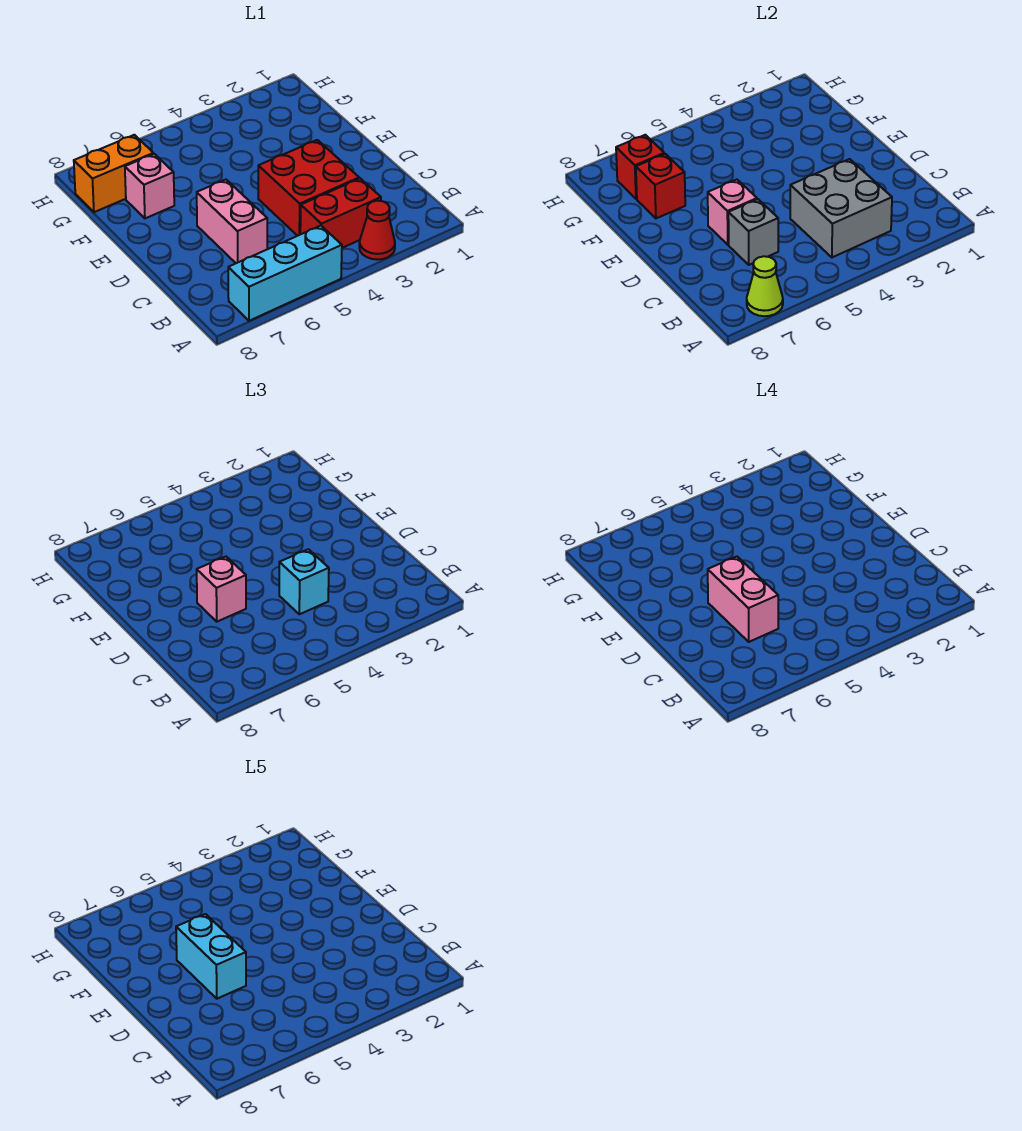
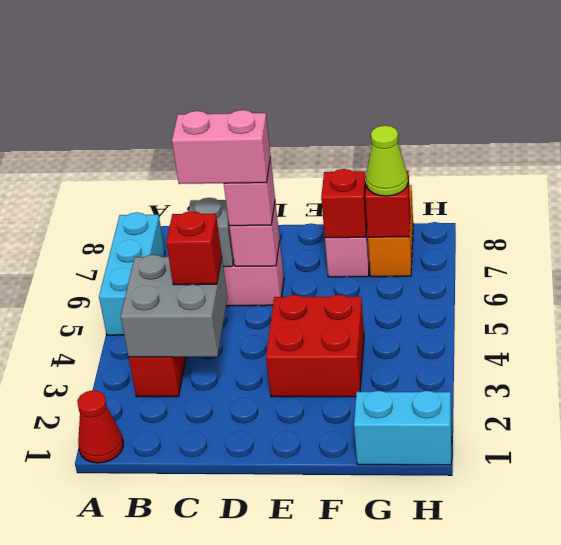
red 1x1 cone [359,201,395,260] -> red 1x1 cone moved to [77,390,123,463]
lime 1x1 cone [747,256,783,316] -> lime 1x1 cone moved to [366,126,408,196]
red 2x2 brick [258,140,359,236] -> red 2x2 brick moved to [266,295,364,397]
cyan 1x1 brick [279,549,329,614] -> red 1x1 brick [166,211,222,285]
cyan 1x2 brick [176,914,246,999] -> cyan 1x2 brick moved to [354,391,452,465]

